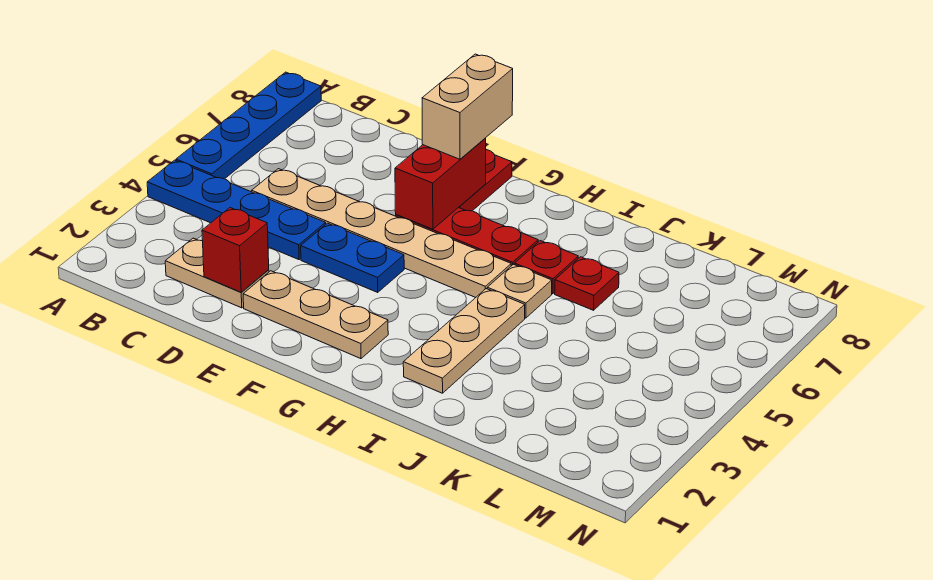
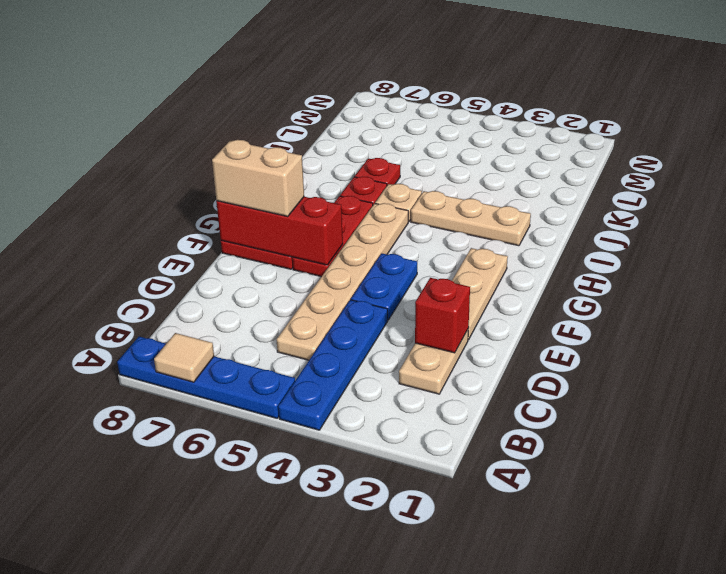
none -> tan 1x1 tile [154,333,214,382]
red 1x2 brick [395,138,486,229] -> red 1x3 brick [216,197,343,265]

